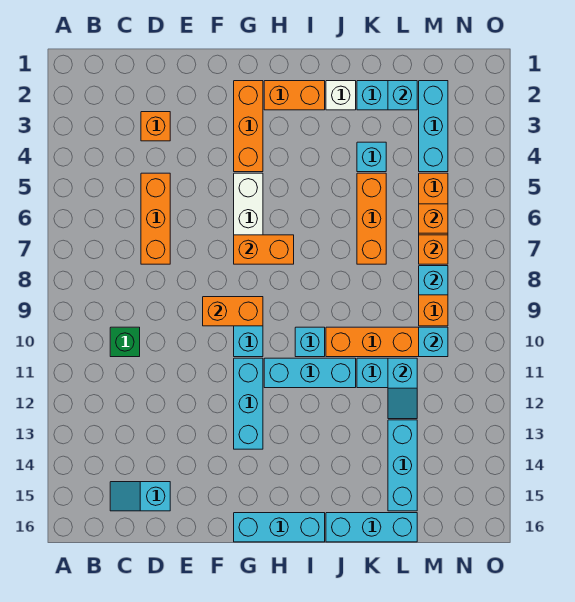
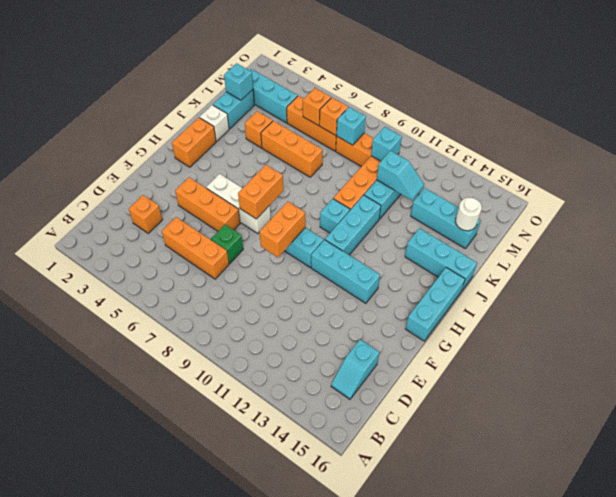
green 1x1 brick [110,327,140,357] -> green 1x1 brick moved to [211,225,243,264]
orange 1x3 brick [234,81,263,172] -> orange 1x3 brick moved to [175,177,240,231]
cyan 1x3 brick [326,513,417,542] -> cyan 1x3 brick turned to [405,228,477,291]
cyan 1x1 brick [357,142,386,172] -> orange 1x1 brick [245,111,272,148]
none -> white 1x1 round brick [455,197,482,231]

